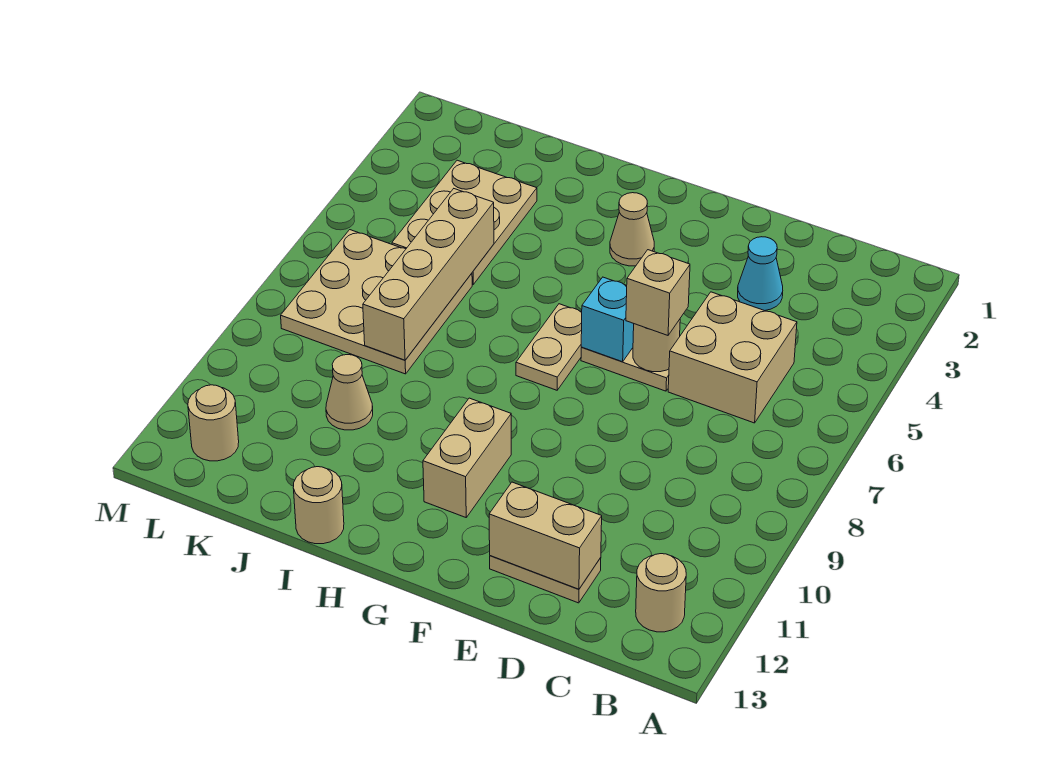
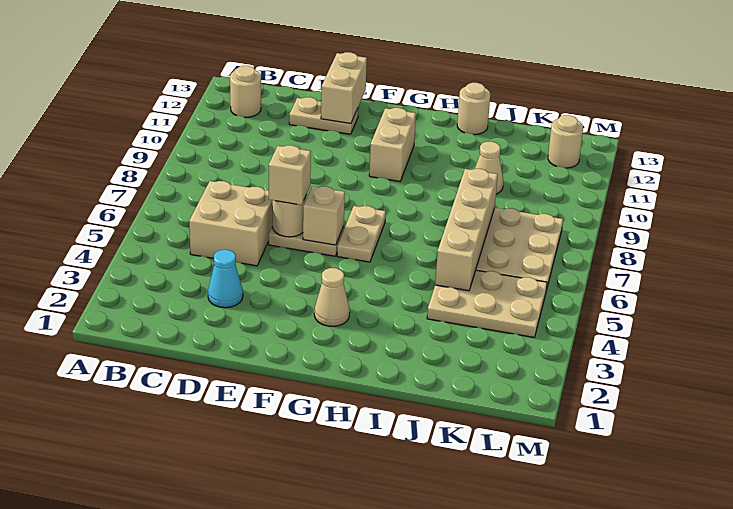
tan 1x2 brick [489,482,602,589] -> tan 1x2 brick turned to [321,52,367,124]
cyan 1x1 brick [581,277,634,362] -> tan 1x1 brick [303,186,345,245]
tan 2x3 plate [392,160,537,285] -> tan 2x3 plate turned to [427,270,547,337]

